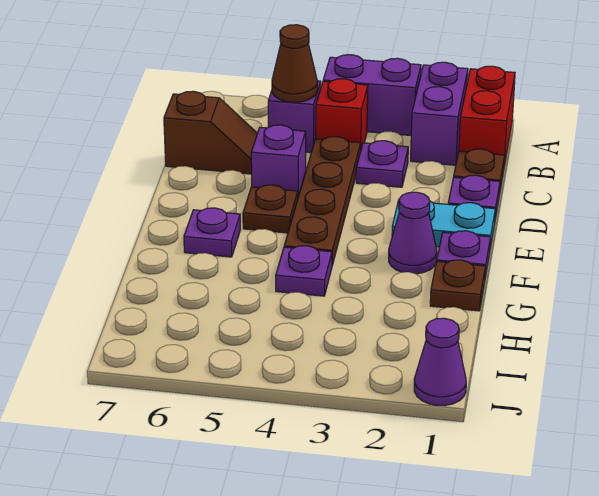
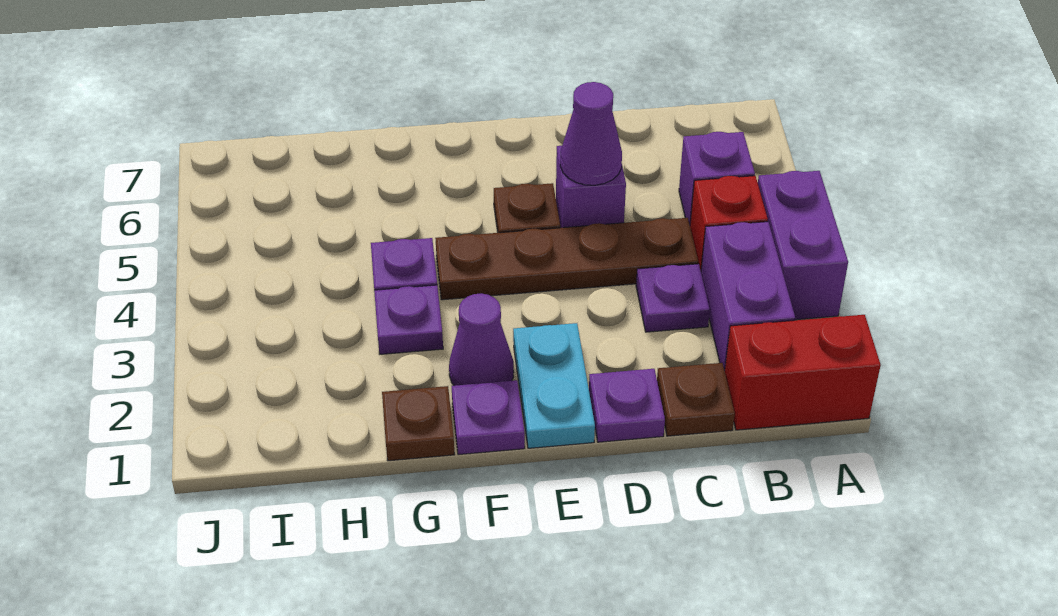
purple 1x2 brick [411,62,468,165] -> purple 1x2 brick turned to [701,222,795,371]
brown 1x1 cone [272,25,317,102] -> none
brown 1x2 slope [164,91,258,174] -> none
purple 1x1 plate [184,208,240,257] -> purple 1x1 plate moved to [374,285,443,354]
purple 1x1 cone [414,318,466,406] -> purple 1x1 cone moved to [560,82,622,185]

